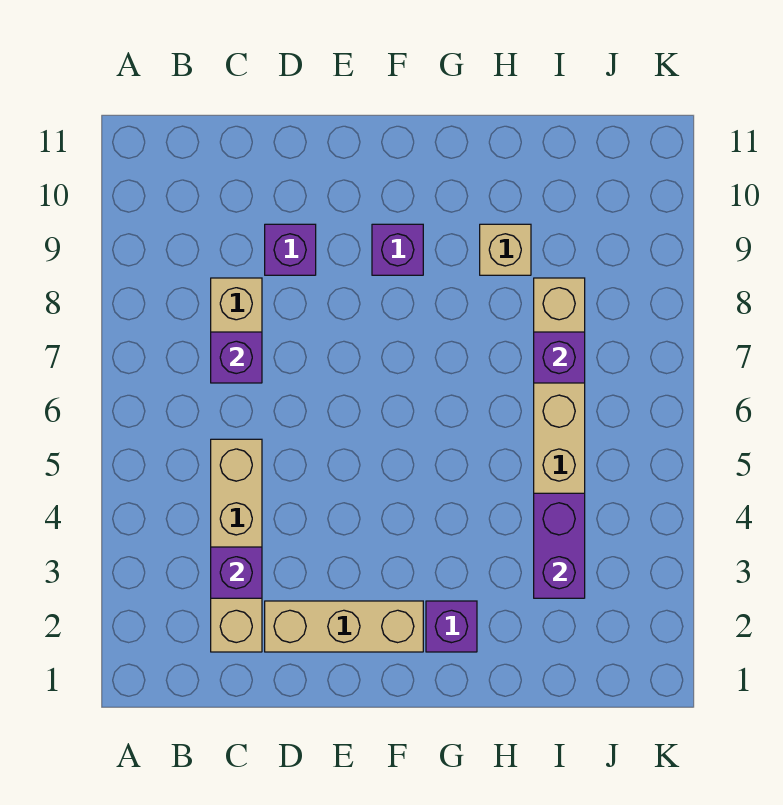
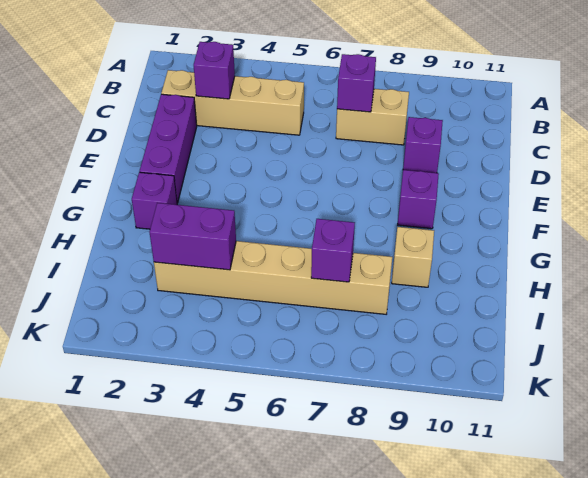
tan 1x3 brick [265,601,423,652] -> purple 1x3 brick [139,94,197,203]

